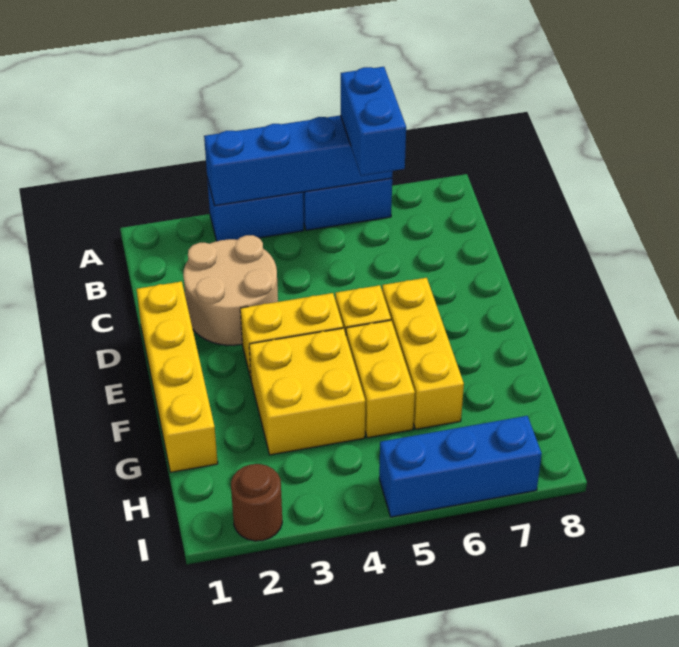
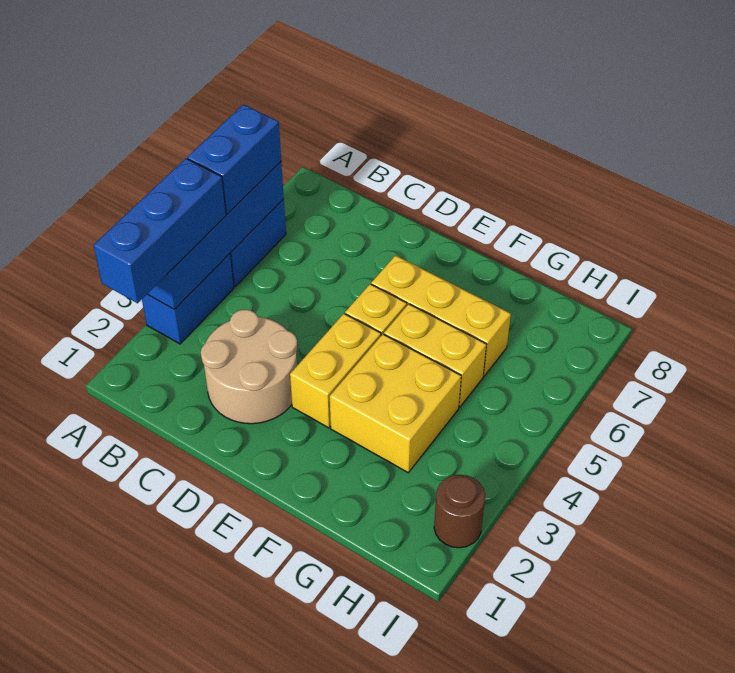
blue 1x2 brick [341,67,406,176] -> blue 1x2 brick turned to [187,104,281,214]
yellow 1x4 brick [137,281,218,472] -> none
blue 1x3 brick [379,416,542,517] -> blue 1x3 brick moved to [94,159,226,303]

